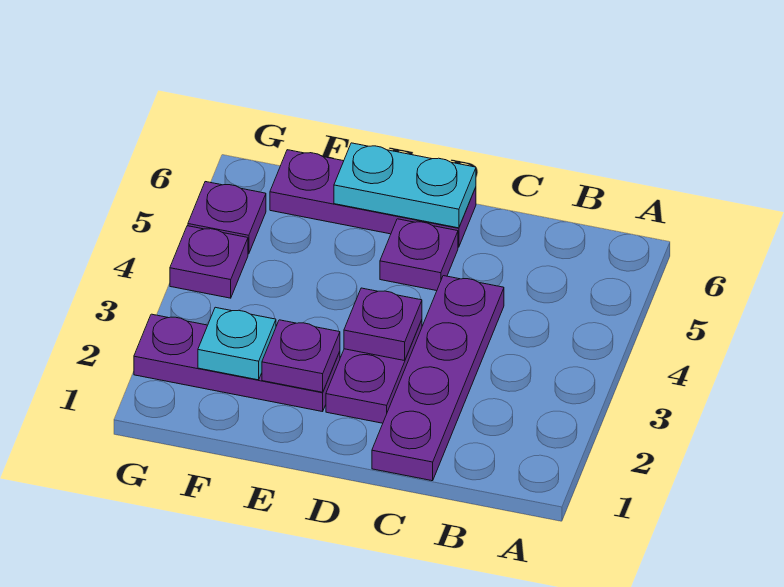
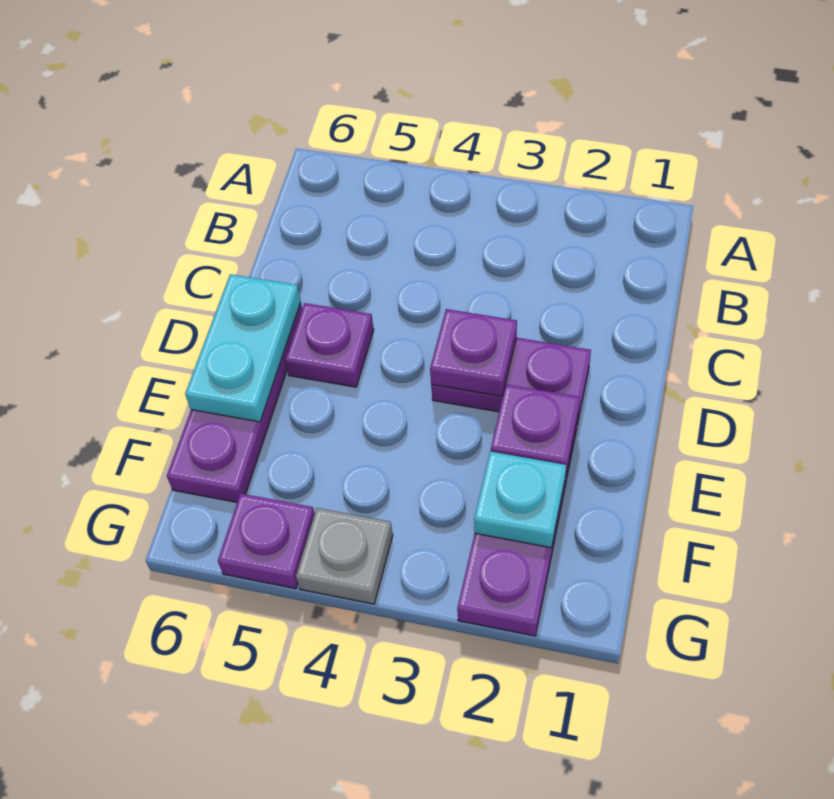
purple 1x4 plate [372,276,504,481] -> none
purple 1x1 plate [170,226,248,298] -> grey 1x1 plate [296,508,393,604]

